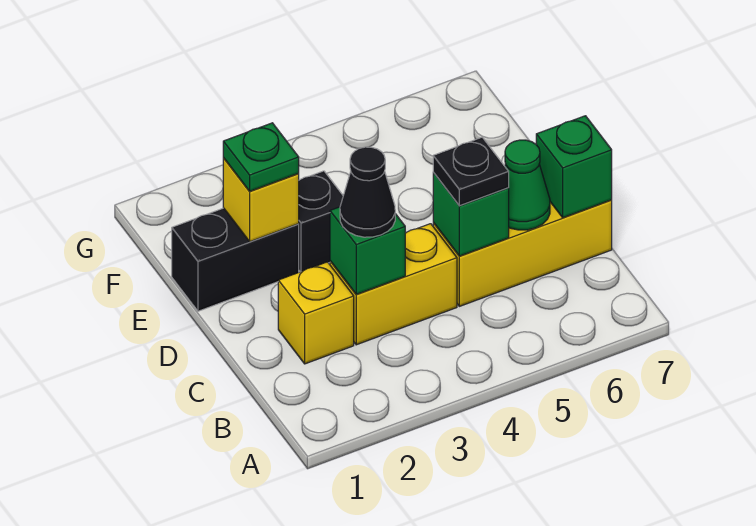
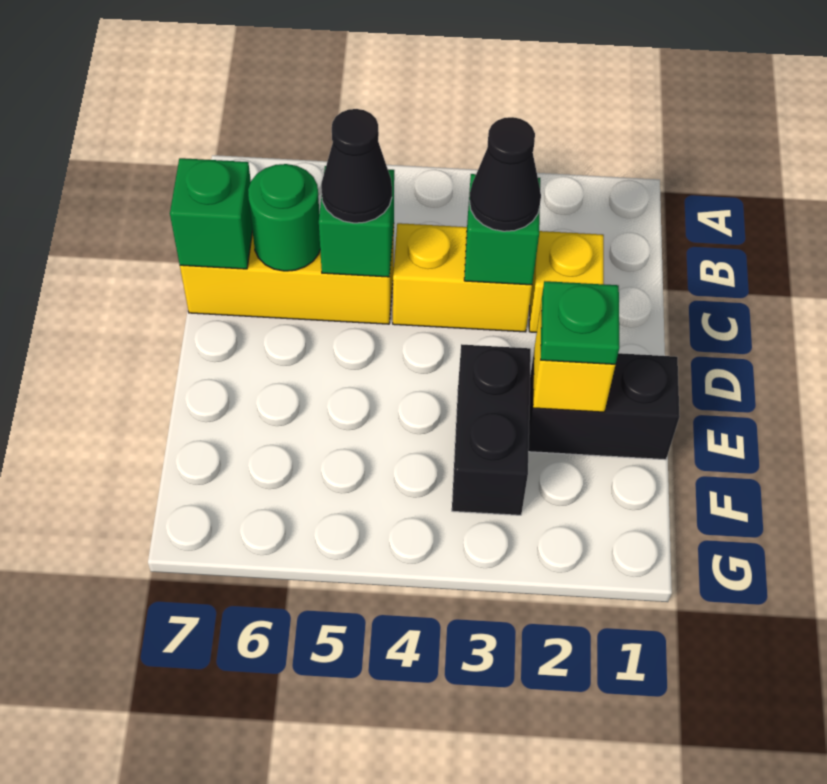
black 1x1 plate [433,137,509,206] -> black 1x1 cone [321,109,392,223]
green 1x1 cone [505,140,550,230] -> green 1x1 round brick [248,164,320,271]
black 1x1 brick [299,171,343,272] -> black 1x2 brick [452,344,531,515]

